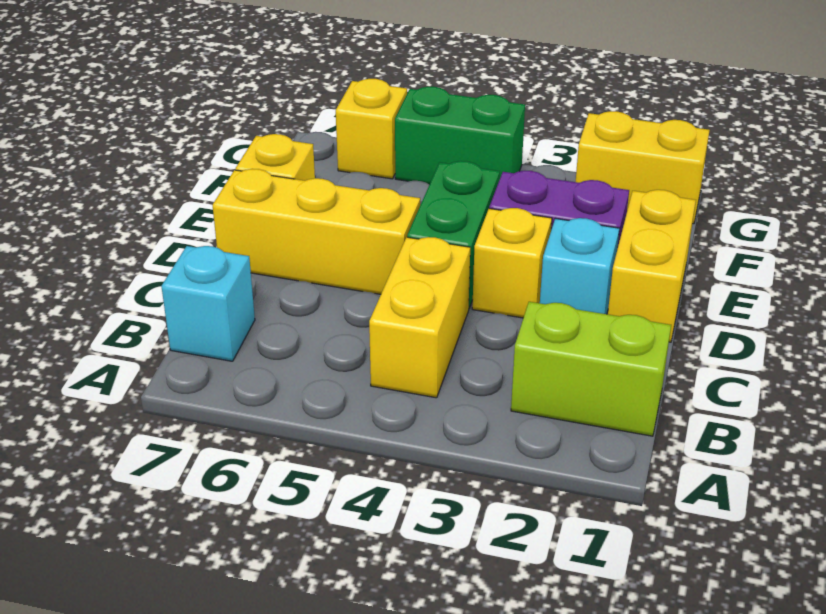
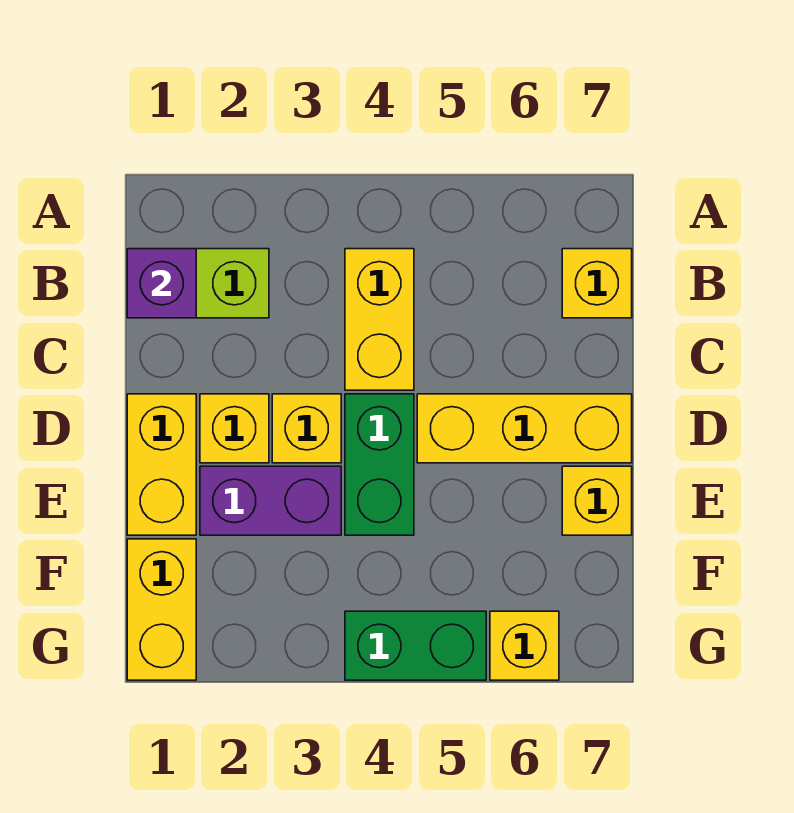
none -> purple 1x1 brick [127,249,196,318]
cyan 1x1 brick [161,246,255,361] -> yellow 1x1 brick [562,249,632,318]
cyan 1x1 brick [540,218,620,314] -> yellow 1x1 brick [200,394,269,463]
yellow 1x2 brick [576,111,710,224] -> yellow 1x2 brick turned to [127,539,196,680]

